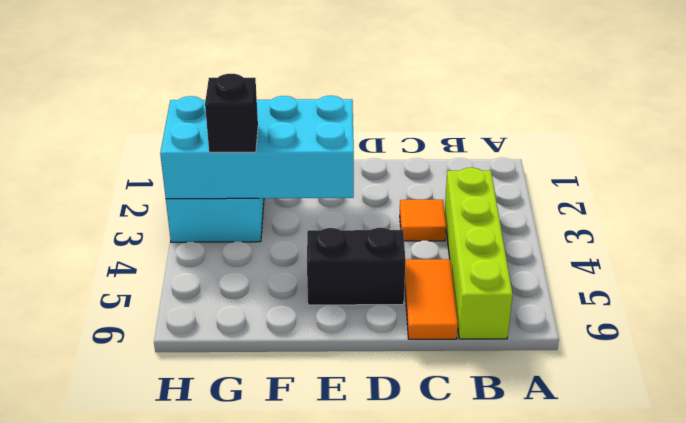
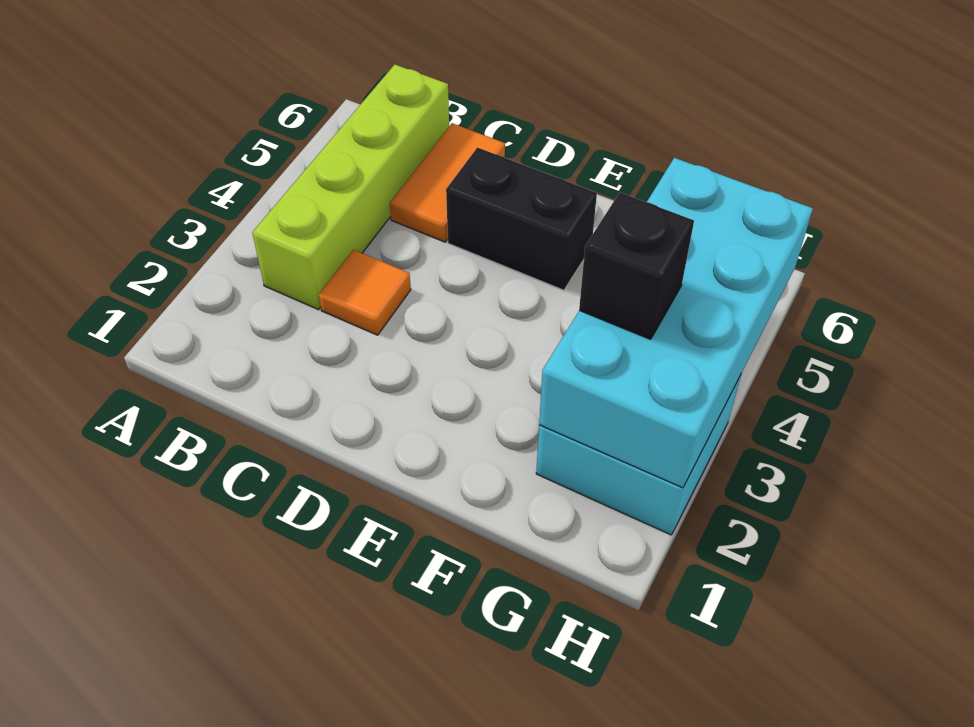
cyan 2x4 brick [160,96,354,199] -> cyan 2x4 brick turned to [539,158,813,488]

